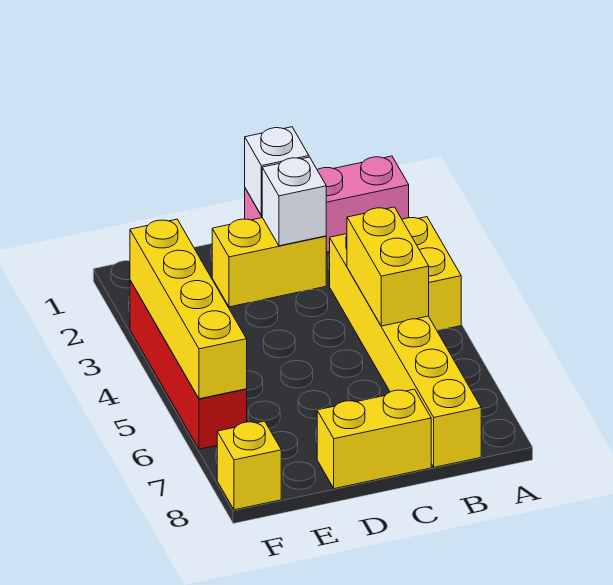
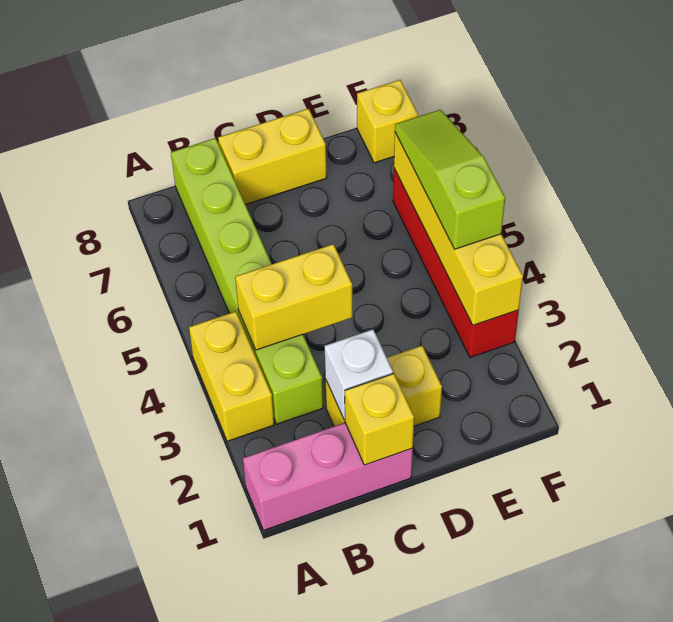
yellow 1x6 brick [330,234,481,467] -> lime 1x6 brick [171,138,323,424]
yellow 1x2 brick [347,207,429,326] -> yellow 1x2 brick turned to [235,244,352,350]
white 1x1 brick [245,127,309,216] -> yellow 1x1 brick [345,374,414,465]
none -> lime 1x3 slope [395,110,505,249]

